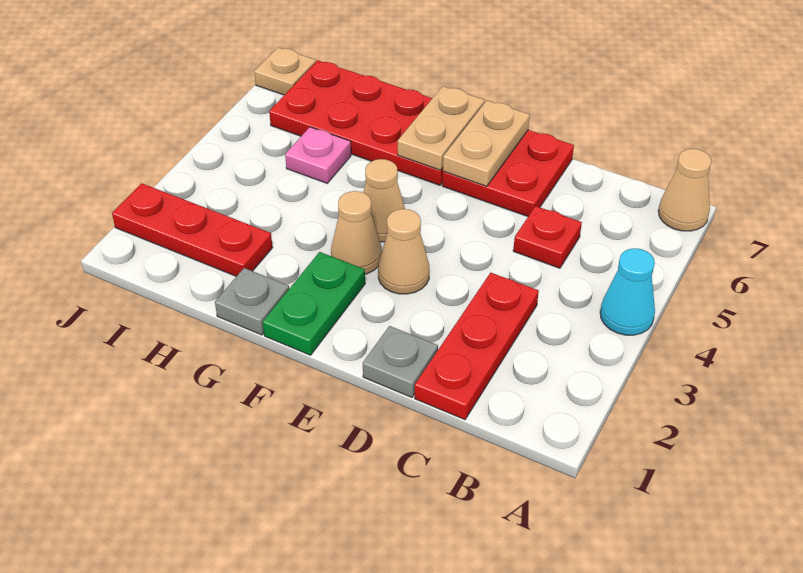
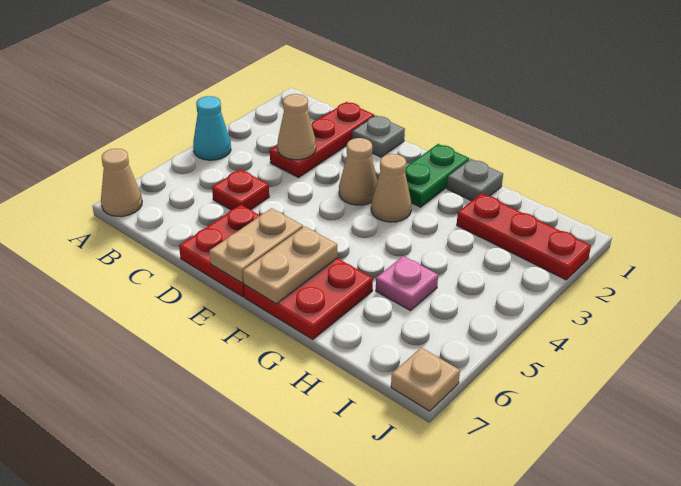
tan 1x1 cone [363,159,405,242] -> tan 1x1 cone moved to [278,94,316,160]
red 2x4 plate [269,60,443,185] -> red 2x2 plate [244,258,373,339]

